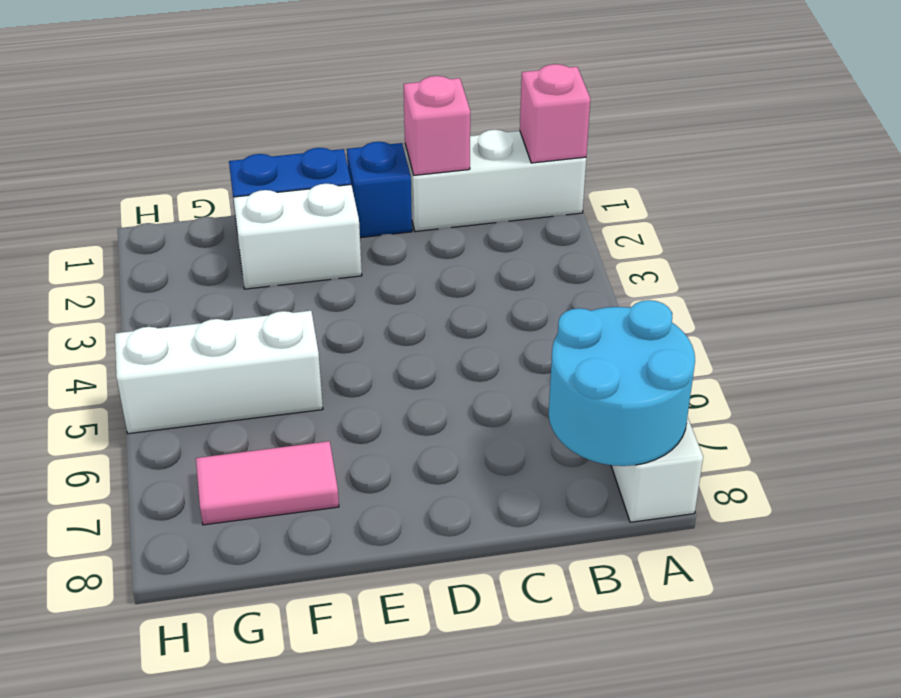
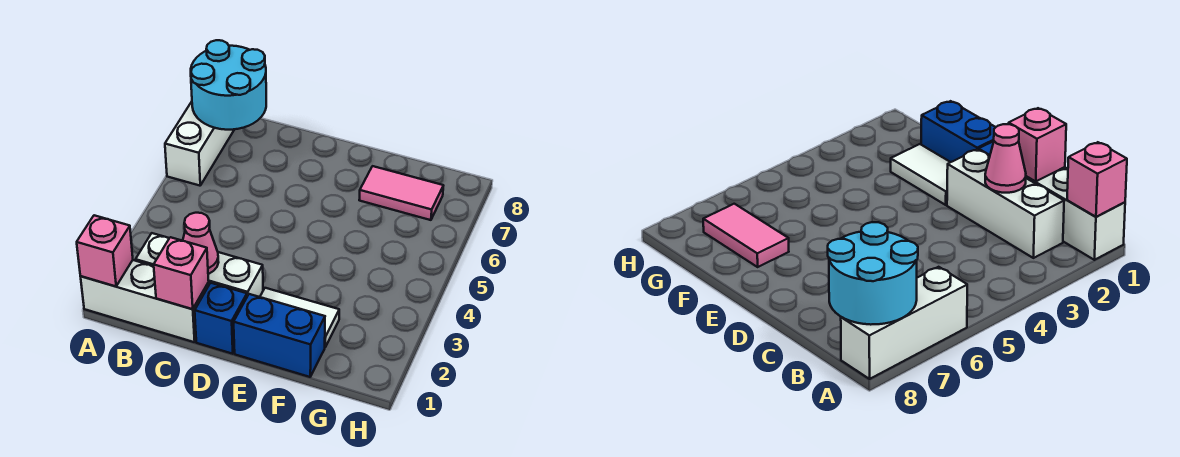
none -> pink 1x1 cone [183,213,219,274]
white 1x2 brick [233,184,362,289] -> white 1x2 tile [260,288,339,347]
white 1x3 brick [115,311,323,434] -> white 1x3 brick moved to [136,233,263,297]

